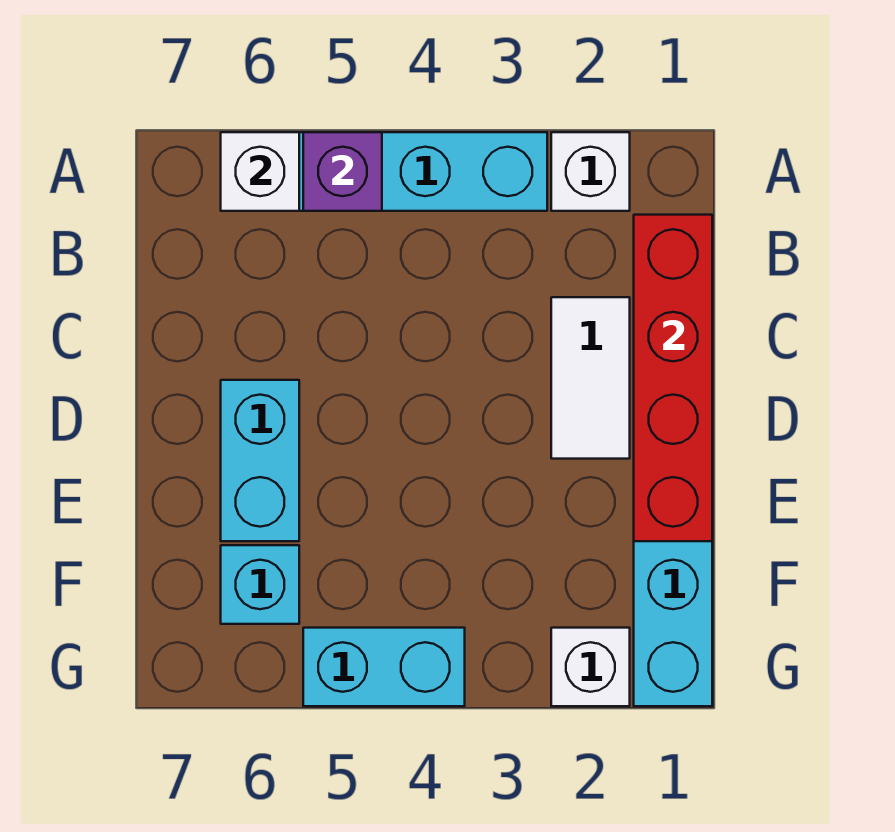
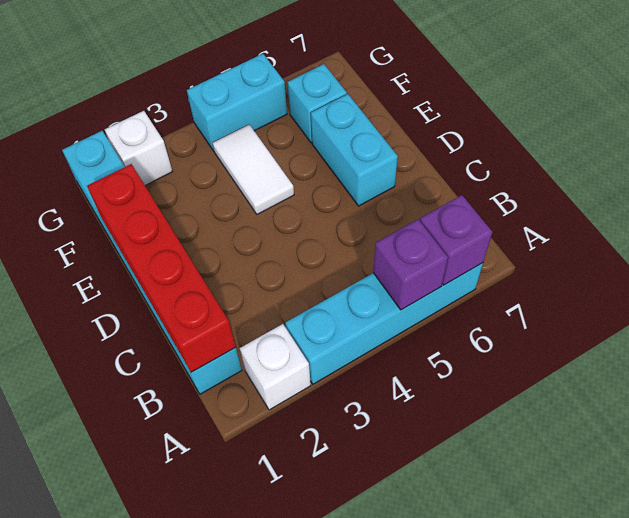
white 1x1 brick [221,132,299,211] -> purple 1x1 brick [420,195,492,285]
white 1x2 tile [551,297,630,459] -> white 1x2 tile moved to [213,125,294,214]

